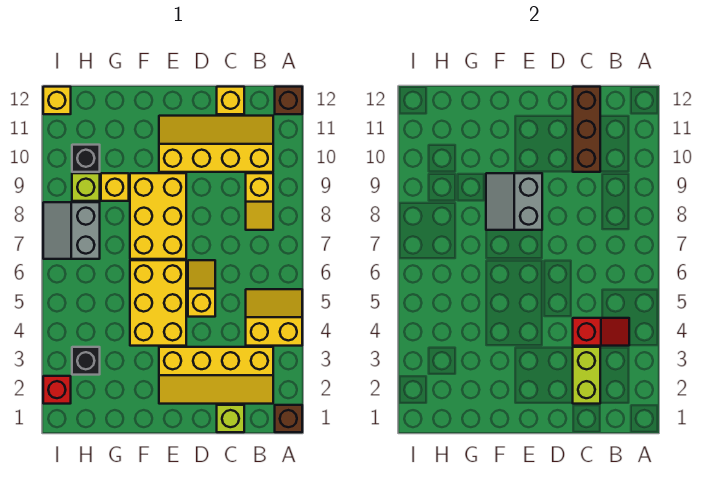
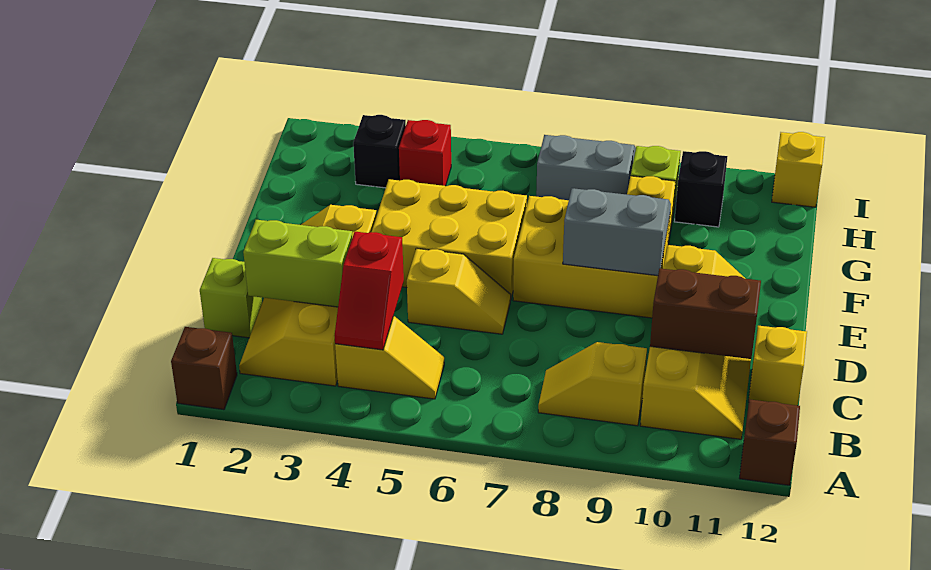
yellow 2x2 slope [246,289,302,346] -> yellow 1x2 slope [335,316,444,399]
brown 1x3 brick [573,87,600,172] -> brown 1x2 brick [650,268,761,359]
red 1x1 brick [43,376,71,404] -> red 1x1 brick moved to [399,120,451,186]

